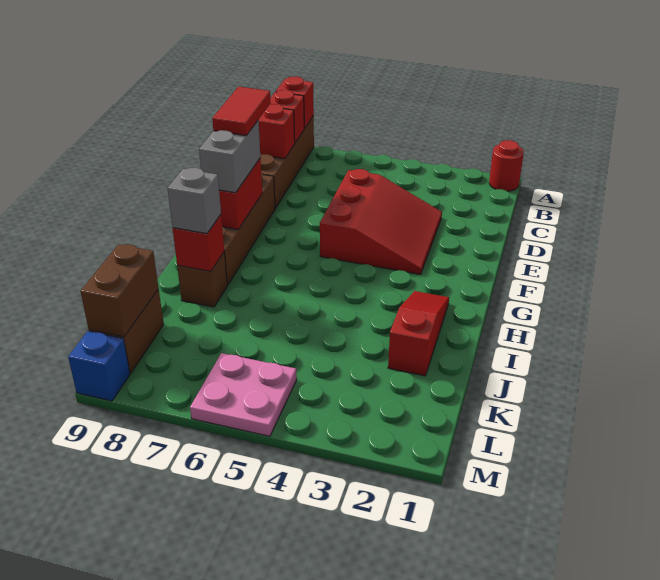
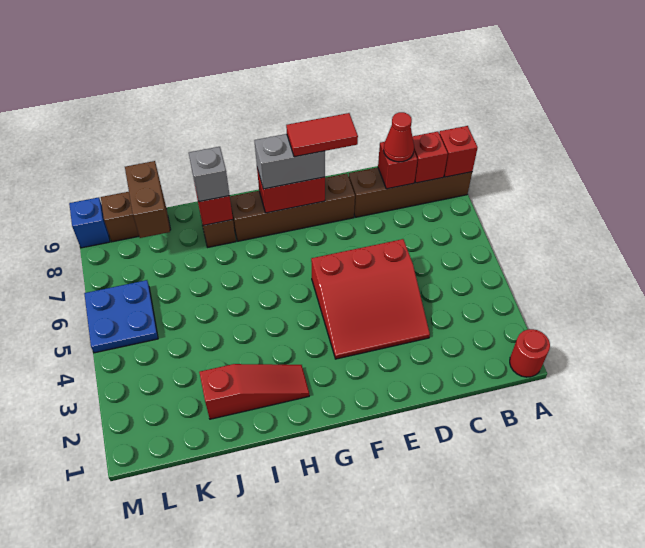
none -> red 1x1 cone [384,112,414,162]
brown 1x2 brick [81,244,159,337] -> brown 1x2 brick turned to [125,161,170,238]
pink 2x2 plate [190,353,297,436] -> blue 2x2 plate [84,280,158,353]

